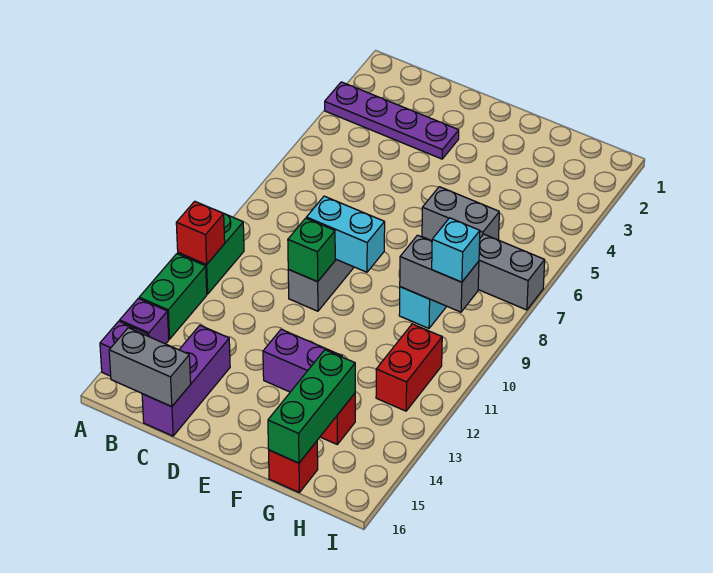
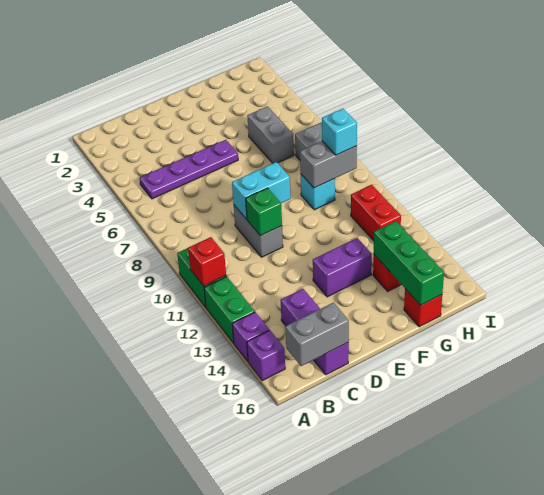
purple 1x4 plate [325,82,459,159] -> purple 1x4 plate moved to [140,140,238,199]
grey 1x2 brick [422,187,499,241] -> grey 1x2 brick turned to [247,106,294,163]

